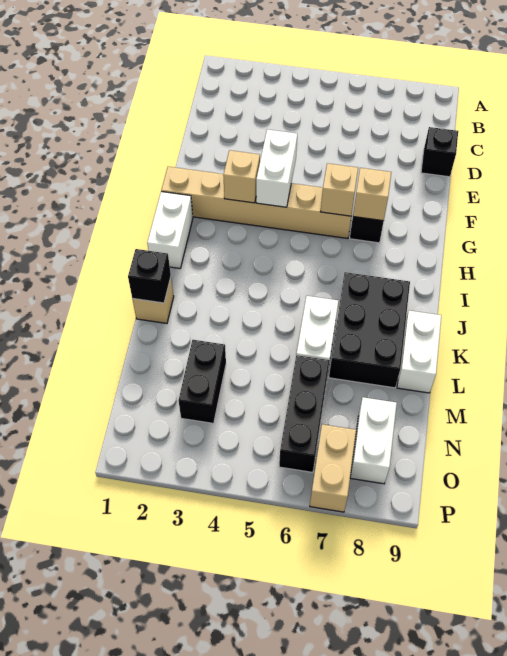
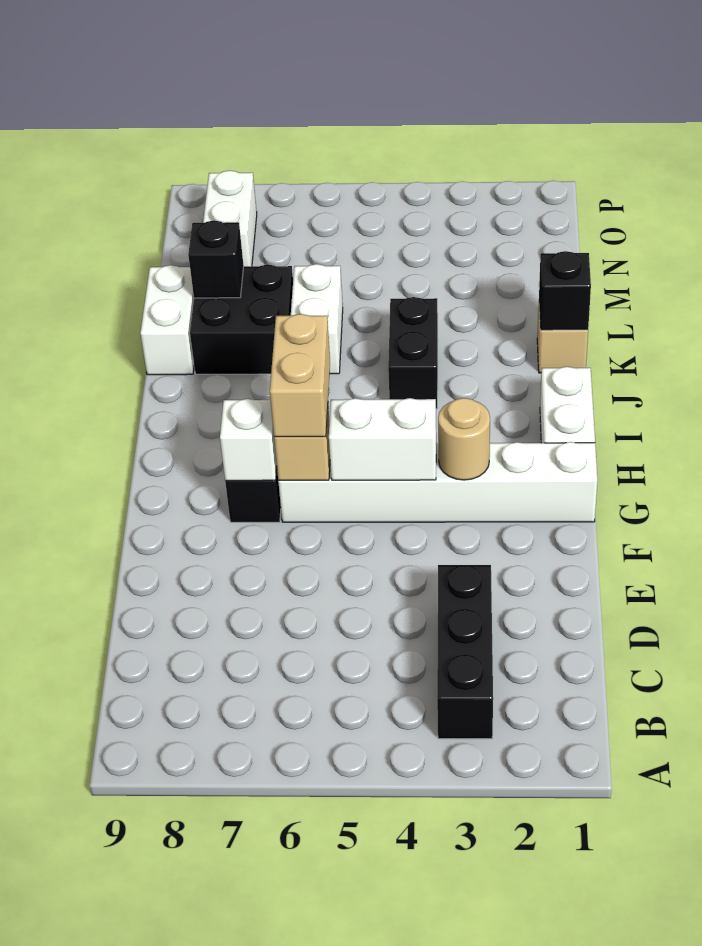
black 1x1 brick [421,127,458,177] -> black 1x1 brick moved to [188,220,244,298]
white 1x2 brick [256,130,297,207] -> white 1x2 brick turned to [329,398,436,480]
tan 1x6 brick [161,167,353,238] -> white 1x6 brick [278,442,597,522]
tan 1x1 brick [223,150,260,203] -> tan 1x1 round brick [438,398,490,480]
tan 1x1 brick [353,168,391,221] -> white 1x1 brick [220,399,277,481]
black 2x3 brick [329,272,410,388] -> black 2x2 brick [190,264,293,374]
black 1x2 brick [179,340,226,423] -> black 1x2 brick moved to [388,297,438,409]
black 1x3 brick [279,355,330,472] -> black 1x3 brick moved to [437,565,493,739]
tan 1x2 brick [310,424,356,512] -> tan 1x2 brick moved to [270,314,330,437]

